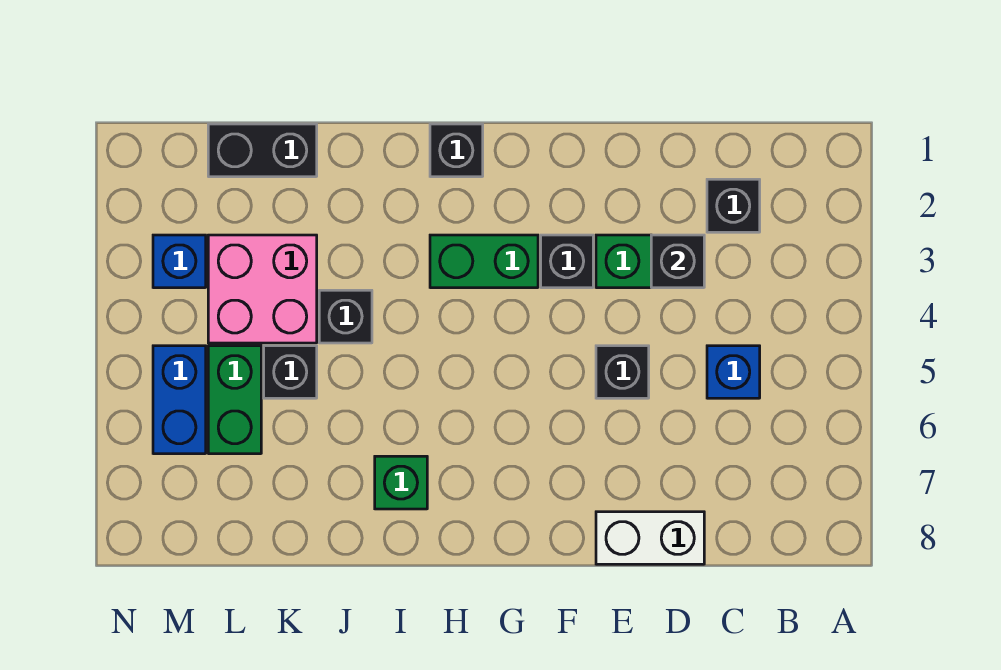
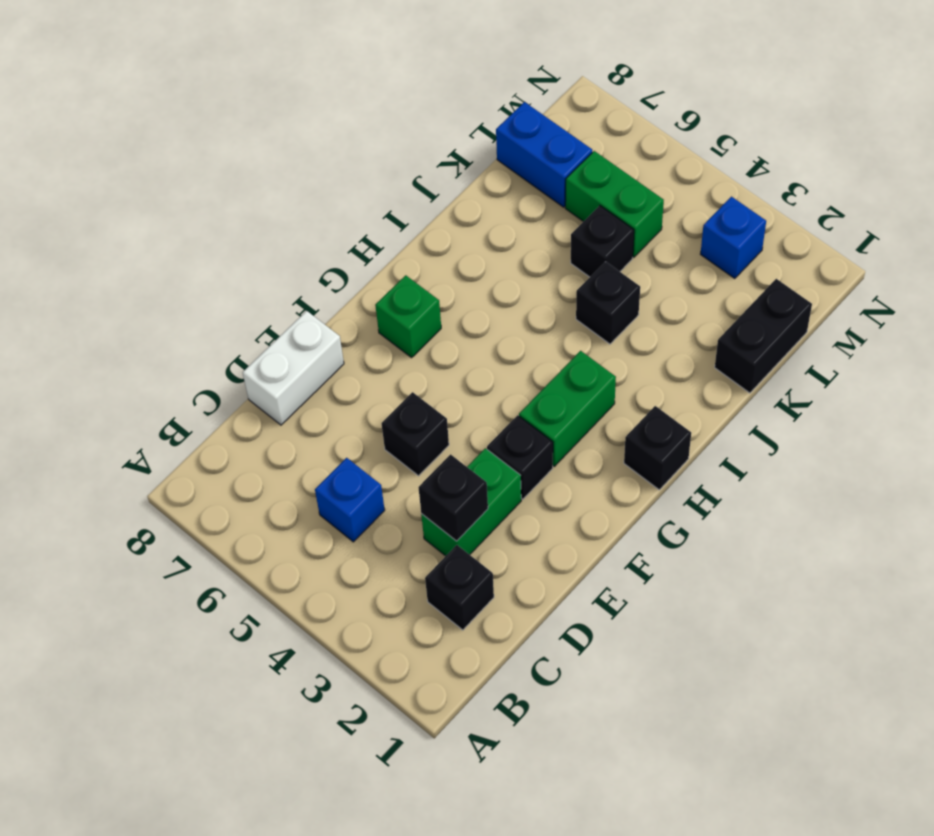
green 1x1 brick [375,456,427,509] -> green 1x1 brick moved to [375,275,441,358]
pink 2x2 brick [208,235,317,343] -> none
blue 1x2 brick [153,346,206,454] -> blue 1x2 brick moved to [496,102,592,207]

